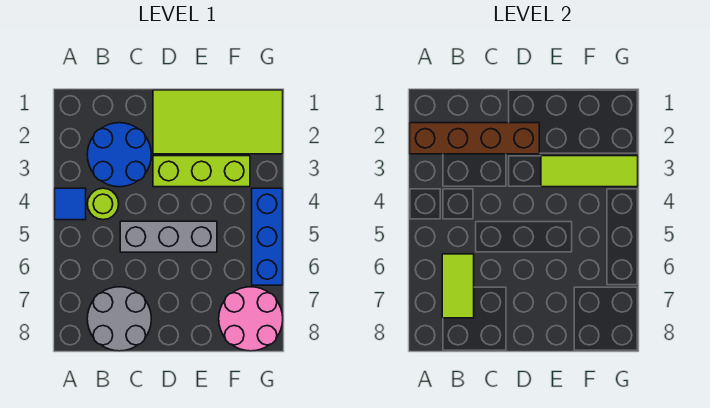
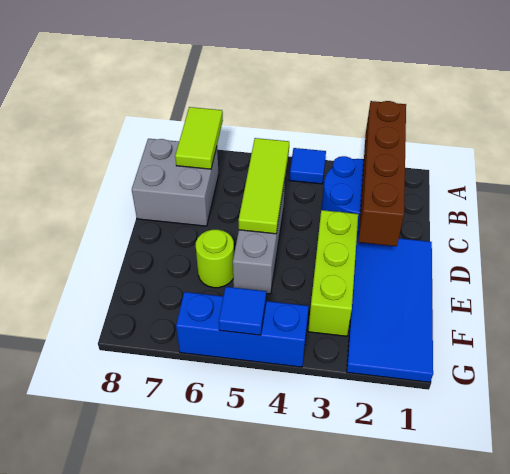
lime 1x1 round brick [87,188,119,220] -> lime 1x1 round brick moved to [196,229,234,288]
lime 1x2 tile [442,254,474,318] -> lime 1x2 tile turned to [175,107,223,169]
grey 2x2 round brick [87,287,151,351] -> grey 2x2 brick [132,139,219,226]
lime 2x4 tile [153,90,283,154] -> blue 2x4 tile [347,234,433,382]
lime 1x3 tile [541,156,638,187] -> lime 1x3 tile moved to [239,138,289,234]
pink 2x2 round brick [219,287,283,351] -> none
none -> blue 1x1 tile [219,287,266,335]

